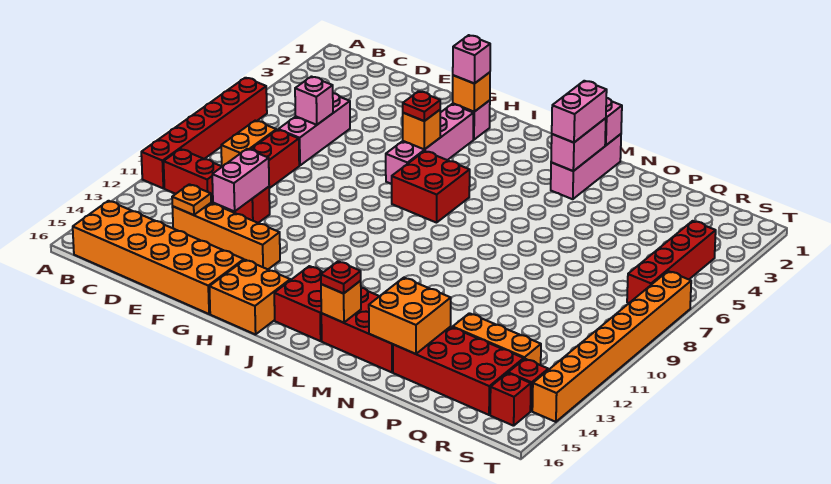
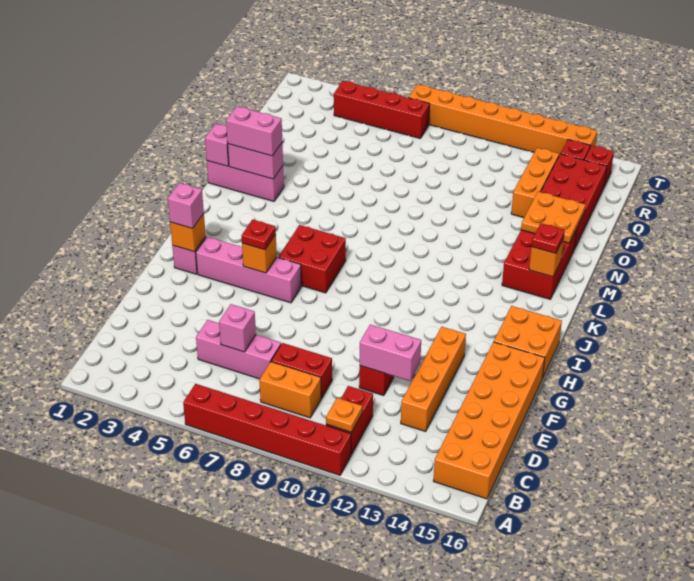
orange 1x1 plate [172,184,211,215] -> orange 1x1 plate moved to [326,398,362,432]
red 2x2 brick [274,266,323,341] -> none
orange 2x2 brick [369,278,451,354] -> orange 2x2 plate [521,192,585,243]

